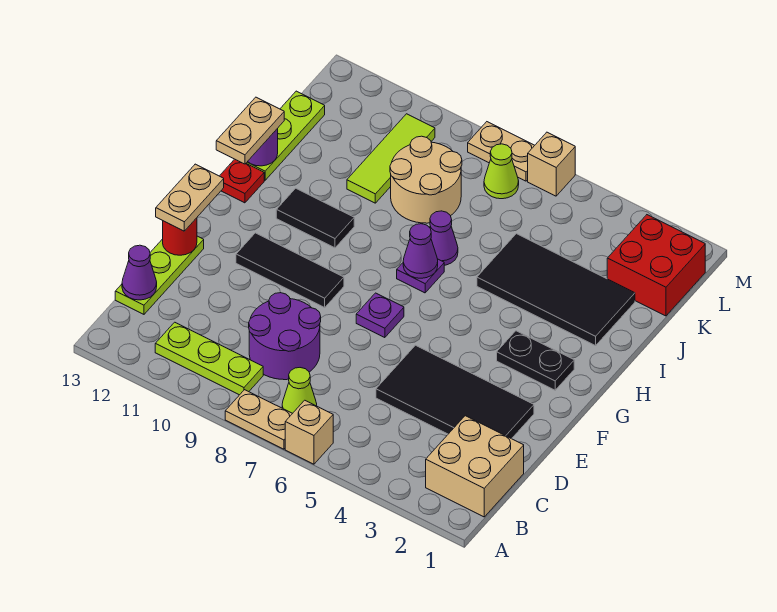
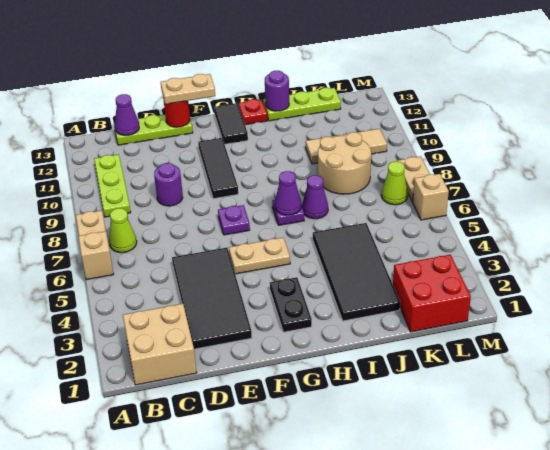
purple 2x2 round brick [249,293,321,380] -> purple 1x1 round brick [154,163,183,206]
black 1x2 tile [276,188,354,248] -> black 1x2 tile moved to [214,103,248,144]
tan 1x2 plate [216,97,284,164] -> tan 1x2 plate moved to [229,238,290,274]
lime 1x3 tile [347,114,435,203] -> tan 1x3 tile [306,129,387,164]

